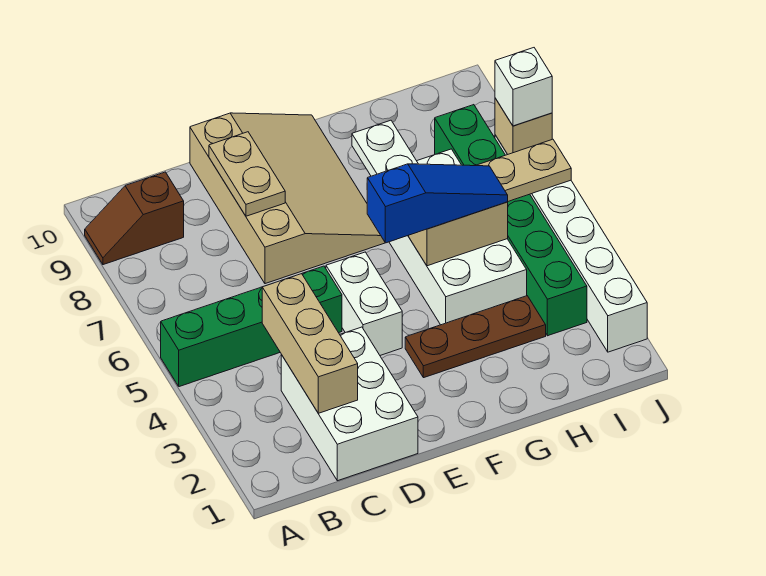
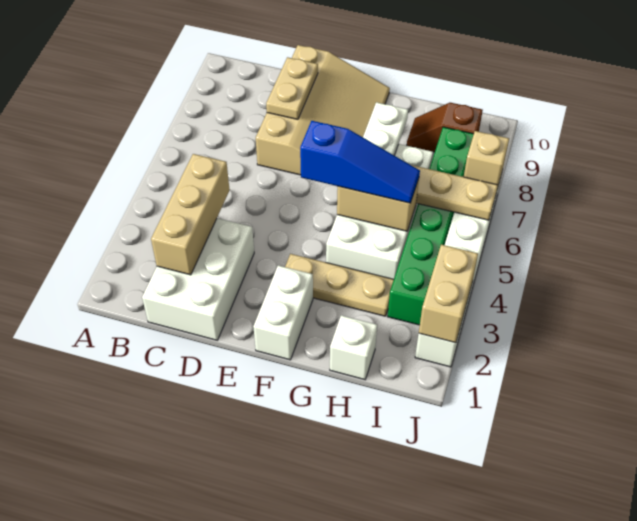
green 1x4 brick [161,266,342,387] -> none
brown 1x2 slope [85,172,184,265] -> brown 1x2 slope moved to [407,103,483,152]
white 1x2 brick [326,252,402,355] -> white 1x2 brick moved to [253,266,313,360]
brown 1x3 plate [405,296,546,378] -> tan 1x3 plate [285,254,394,316]
none -> tan 1x2 brick [419,245,478,343]
white 1x1 brick [495,48,552,126] -> white 1x1 brick moved to [330,315,377,380]

